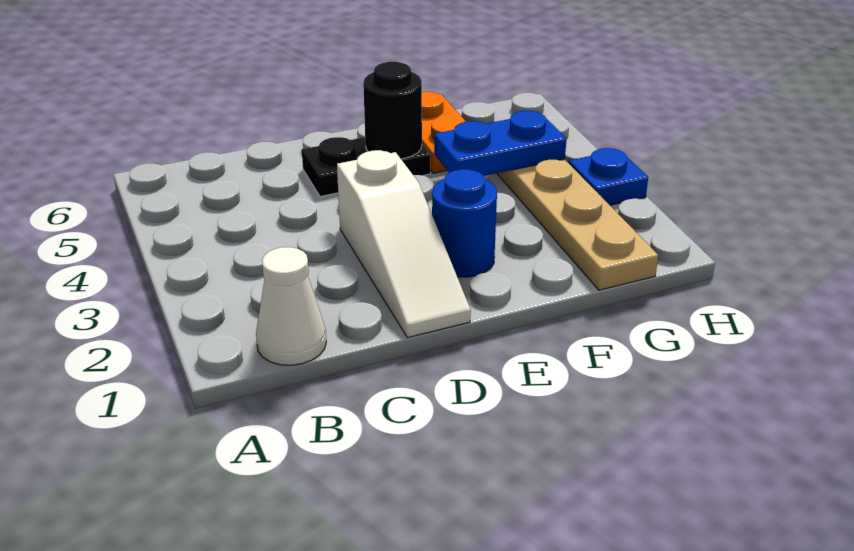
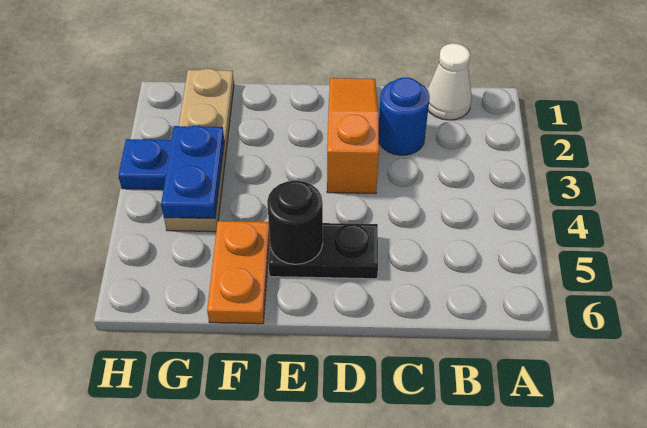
white 1x3 slope [337,150,471,338] -> orange 1x3 slope [327,78,379,194]
blue 1x1 round brick [432,169,497,277] -> blue 1x1 round brick moved to [379,78,430,155]
blue 1x2 plate [434,111,567,176] -> blue 1x2 plate turned to [161,126,224,218]

